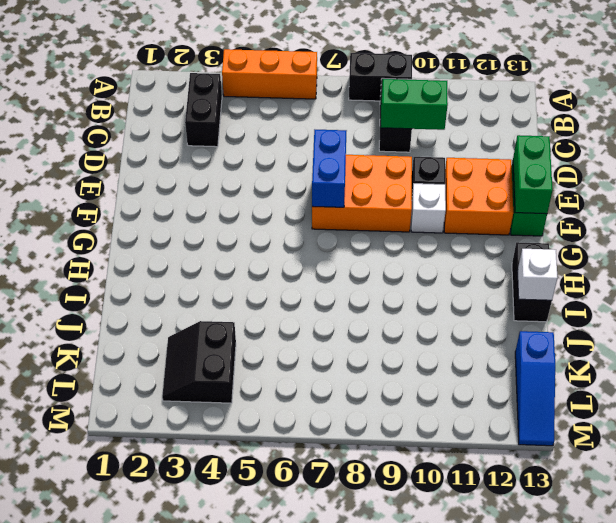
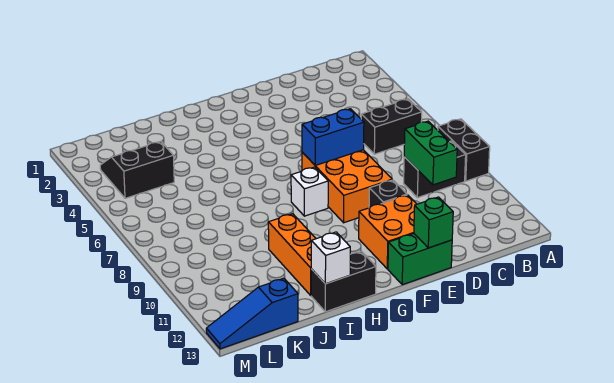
orange 1x3 brick [222,49,317,99] -> orange 1x3 brick moved to [268,214,316,295]
black 1x2 brick [185,73,222,147] -> black 1x2 brick moved to [361,99,422,154]
green 1x2 brick [513,135,553,214] -> green 1x1 brick [414,197,453,248]
white 1x1 brick [411,184,446,233] -> white 1x1 brick moved to [291,167,328,216]

